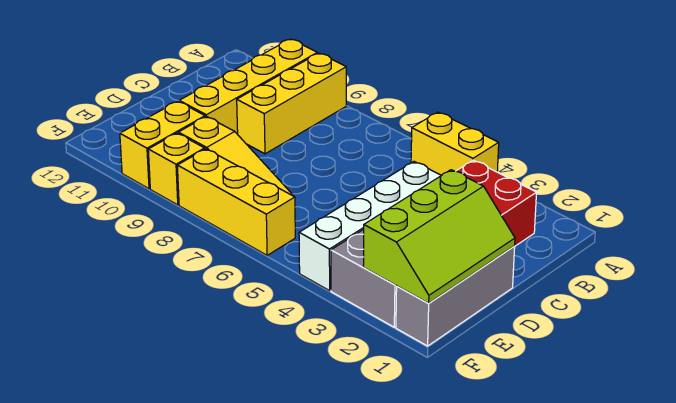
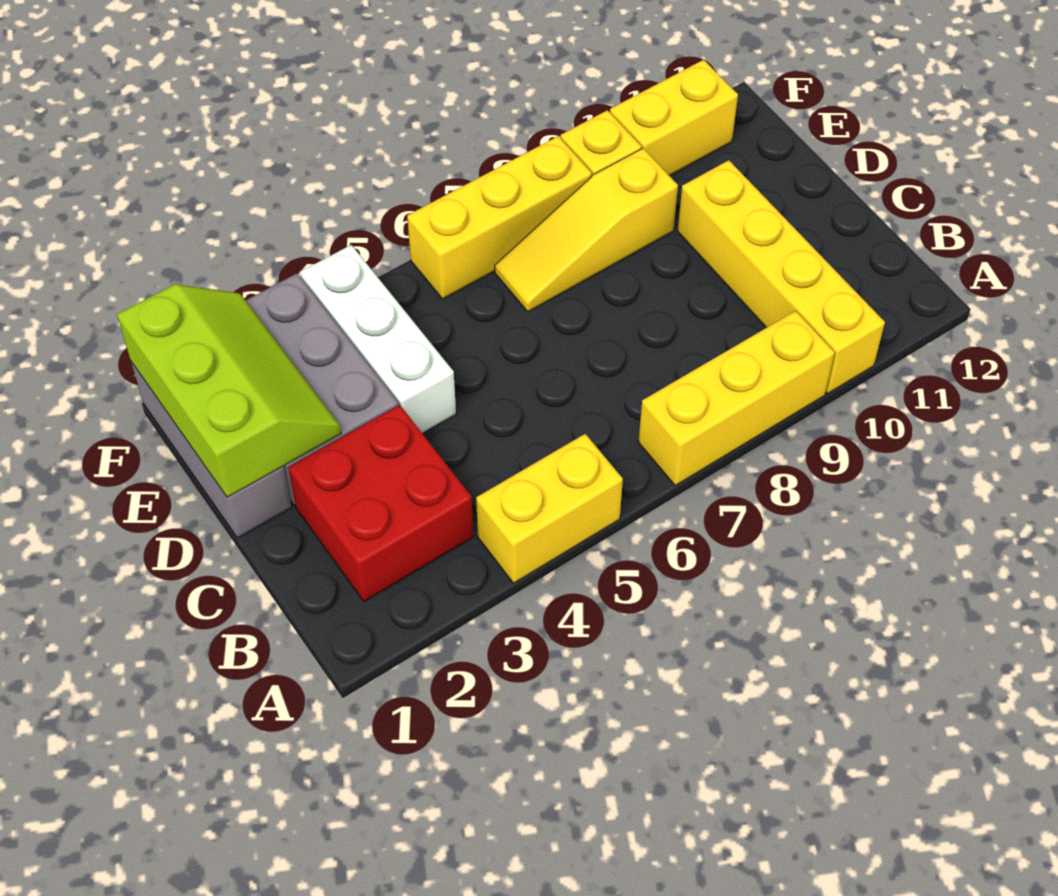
yellow 1x3 brick [237,53,346,154] -> yellow 1x3 brick turned to [638,311,835,486]
white 1x4 brick [299,162,441,291] -> white 1x3 brick [300,245,456,433]
lime 2x3 slope [363,170,515,303] -> lime 2x3 slope turned to [117,284,341,497]
yellow 1x2 brick [120,101,205,189] -> yellow 1x2 brick turned to [610,60,738,176]

